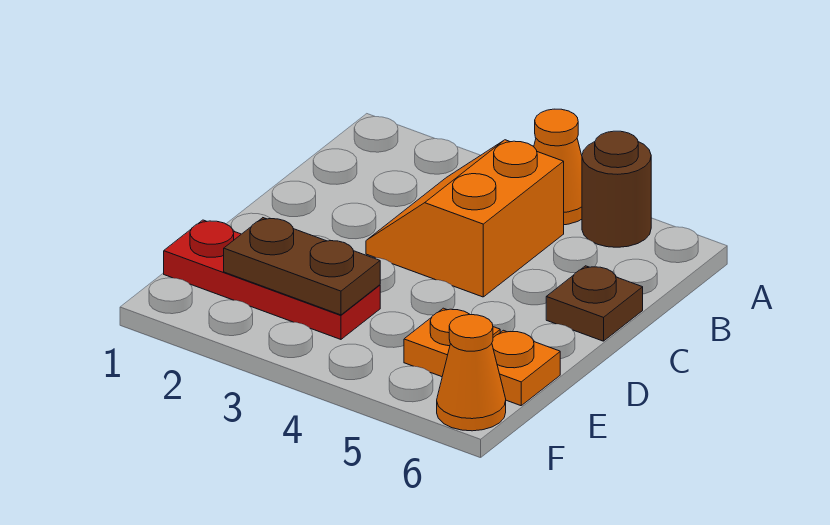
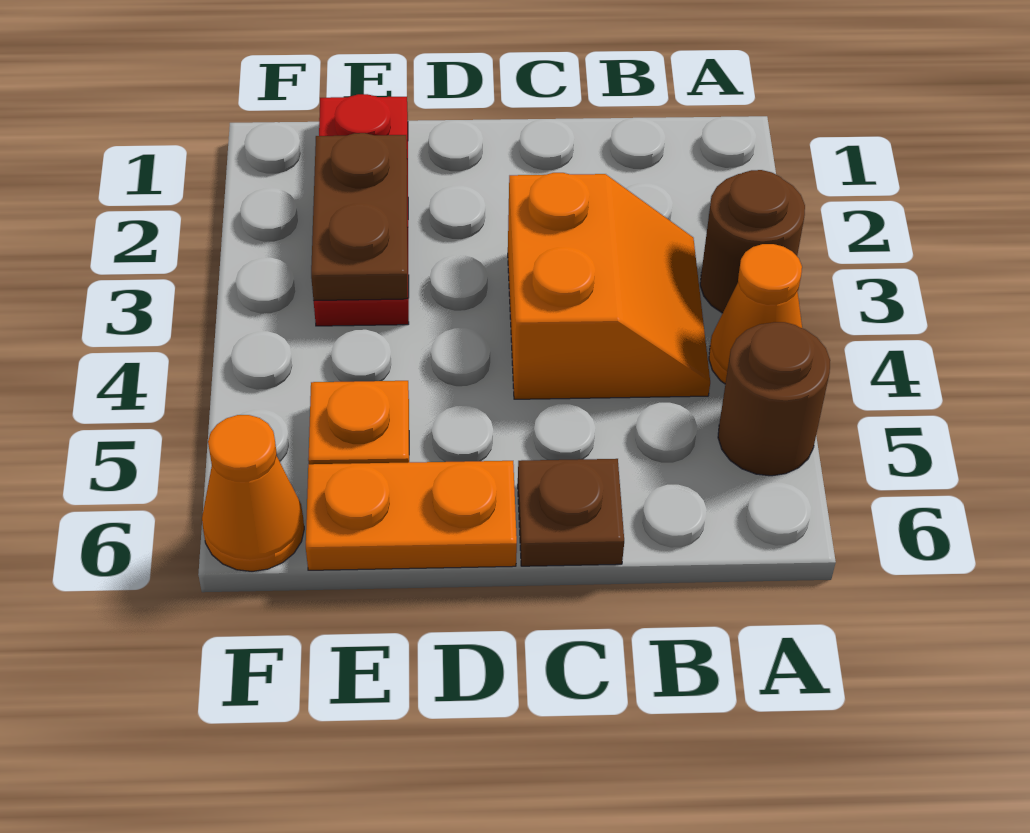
none -> brown 1x1 round brick [700,170,805,313]
orange 2x2 slope [366,140,564,297] -> orange 2x2 slope turned to [508,173,710,399]
orange 1x1 plate [492,330,560,406] -> orange 1x2 plate [306,461,517,570]

